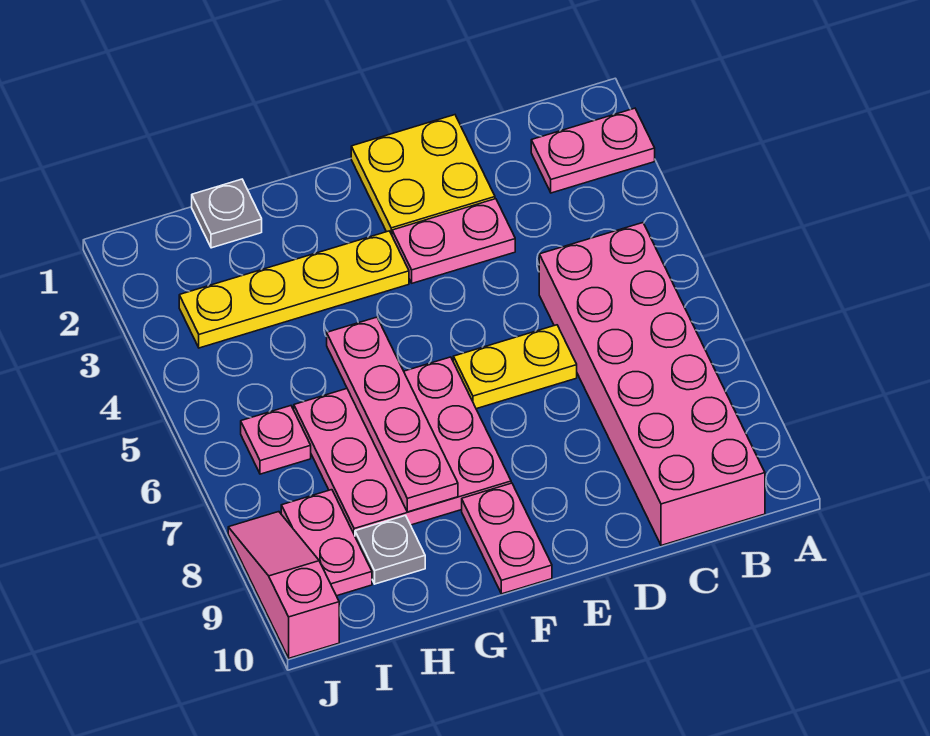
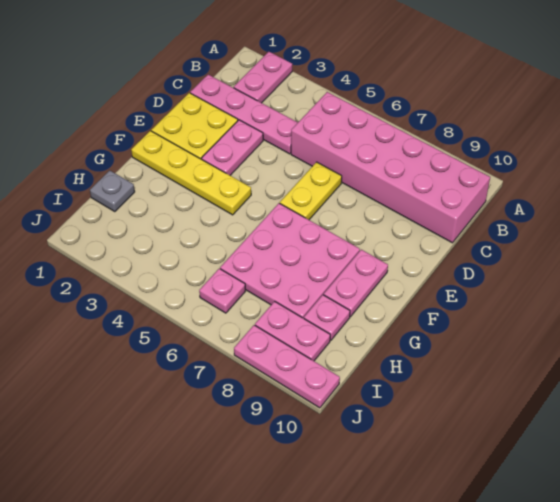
yellow 1x4 plate [179,231,409,348] -> yellow 1x4 plate turned to [131,131,251,215]
pink 1x2 plate [462,483,552,594] -> pink 1x2 plate turned to [324,250,388,317]
pink 1x4 plate [327,317,458,512] -> pink 1x4 plate moved to [190,75,298,154]
grey 1x1 plate [355,515,425,584] -> pink 1x1 plate [304,295,350,340]
pink 1x3 slope [228,512,339,658] -> pink 1x3 plate [234,325,340,408]

